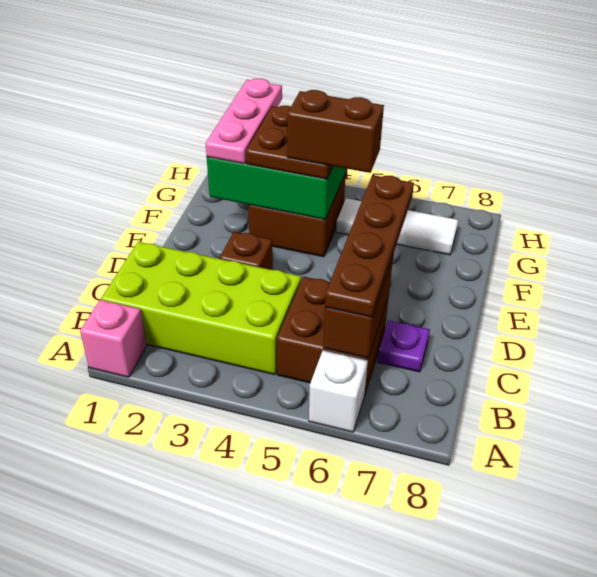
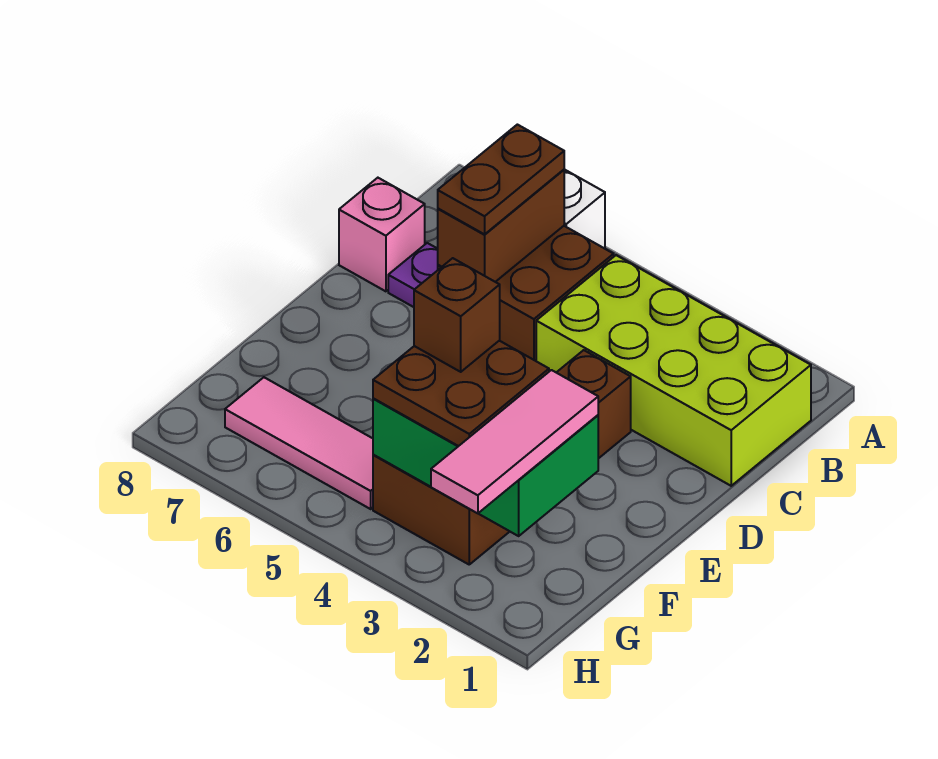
pink 1x1 brick [80,300,147,377] -> pink 1x1 brick moved to [339,178,425,291]
brown 1x4 plate [325,175,414,317] -> brown 1x2 plate [438,125,564,234]
pink 1x3 plate [206,79,282,164] -> pink 1x3 tile [431,370,598,513]
brown 1x2 brick [287,90,384,173] -> brown 1x1 brick [414,258,500,372]
white 1x3 tile [336,198,458,255] -> pink 1x3 tile [225,377,373,509]

